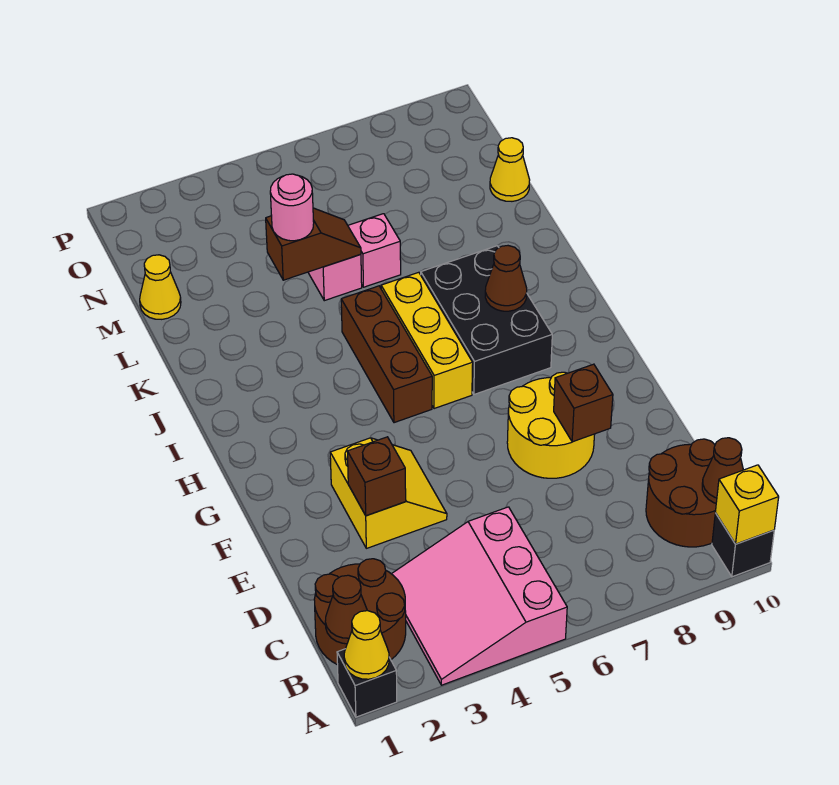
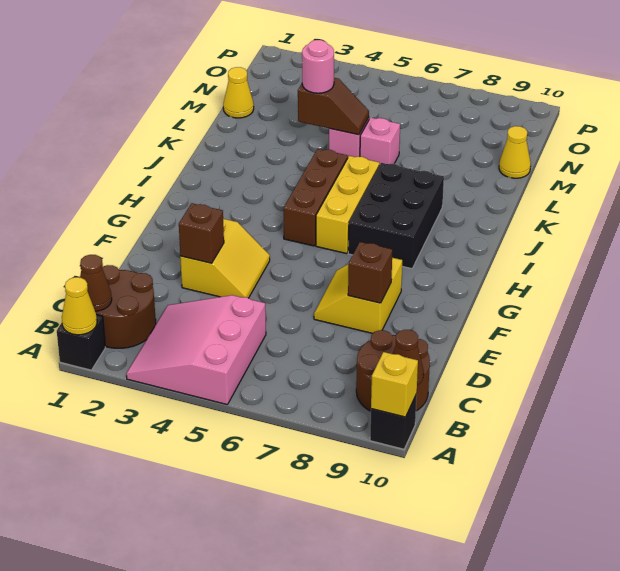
yellow 2x2 round brick [507,372,595,478] -> yellow 2x2 slope [314,258,402,333]
brown 1x1 cone [485,246,527,311] -> none

